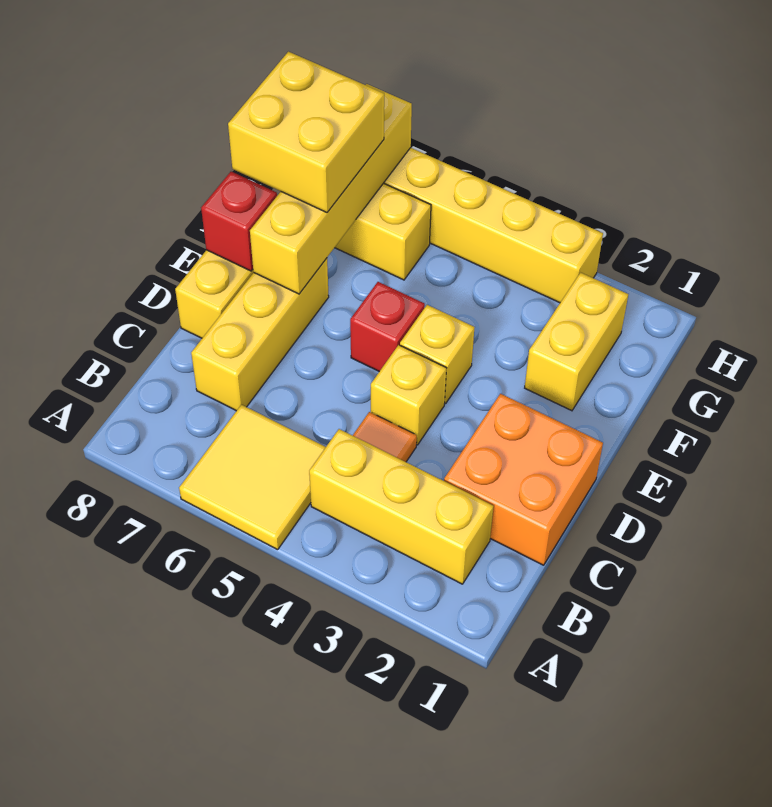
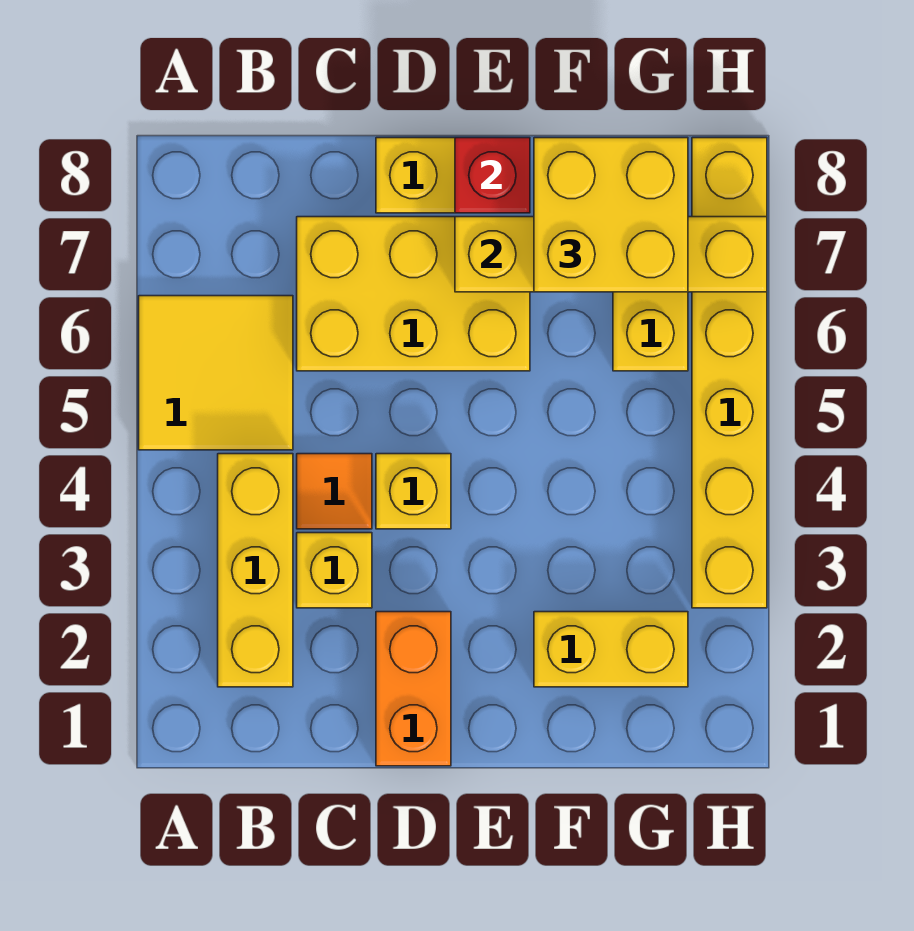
orange 2x2 brick [444,394,603,565] -> orange 1x2 brick [376,612,451,766]
yellow 1x3 brick [191,258,329,411] -> yellow 2x3 brick [297,217,530,371]
yellow 1x1 brick [400,305,475,404] -> yellow 1x1 brick moved to [297,533,372,608]
red 1x1 brick [350,282,425,372] -> none

